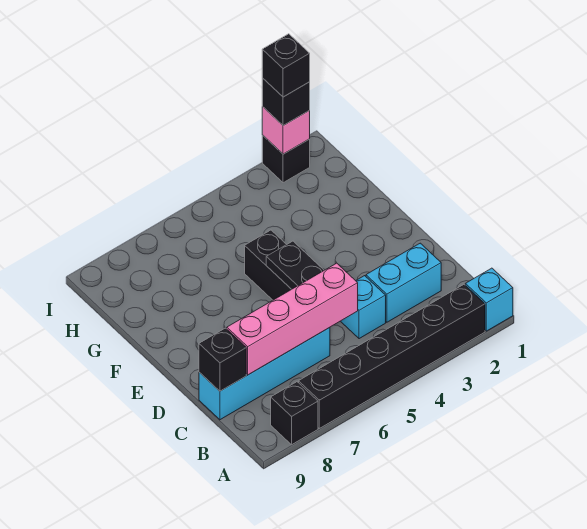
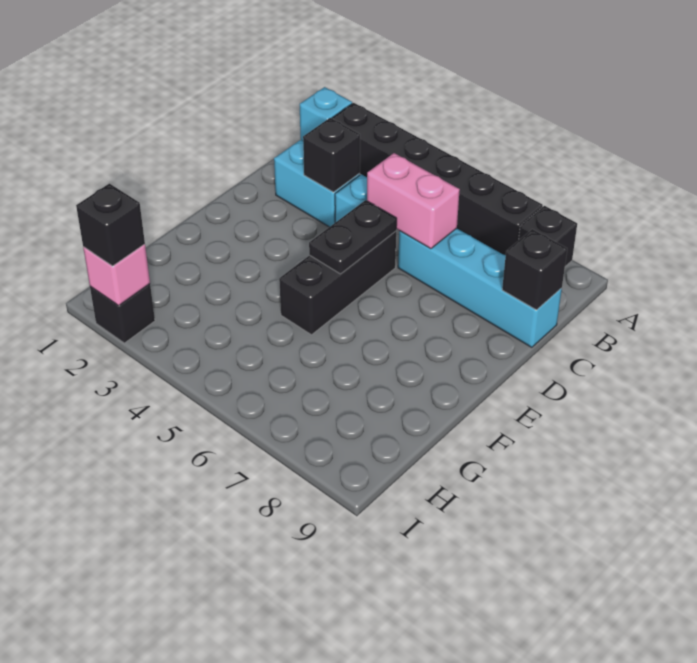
pink 1x4 brick [227,263,358,375] -> pink 1x2 brick [367,153,460,249]
black 1x1 brick [262,34,310,97] -> black 1x1 brick moved to [303,118,360,192]

